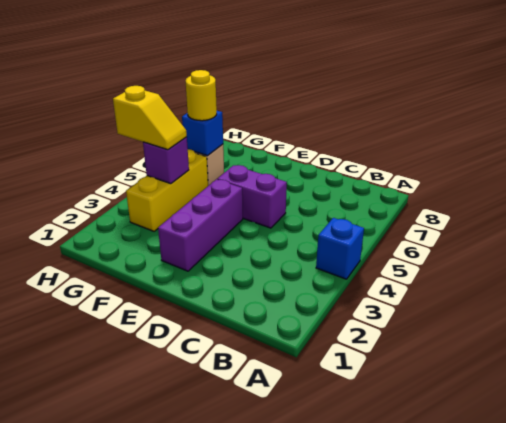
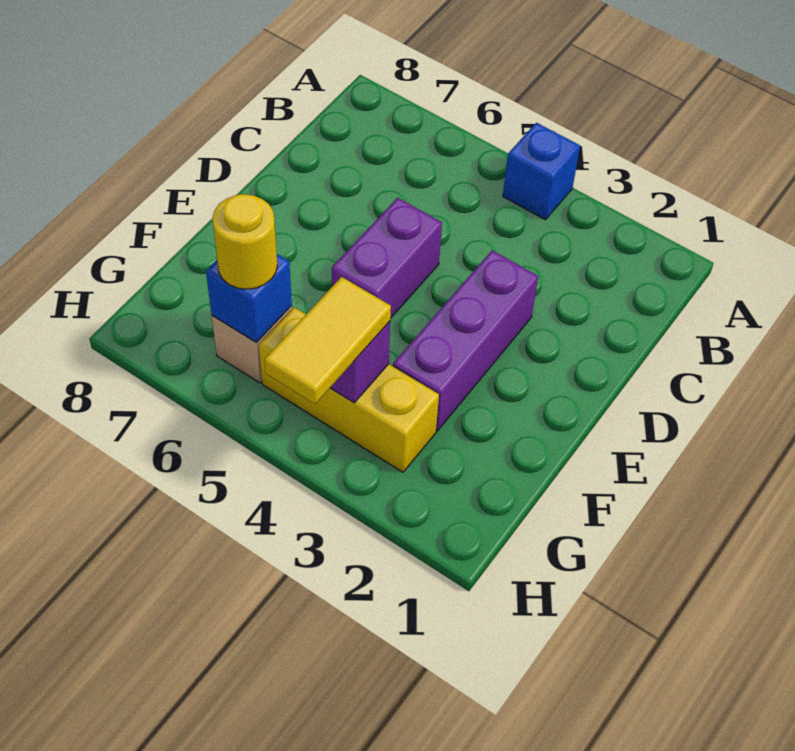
purple 1x3 brick [158,179,243,271] -> purple 1x3 brick turned to [393,250,538,431]
yellow 1x2 slope [113,86,187,150] -> yellow 1x2 tile [264,277,391,404]

